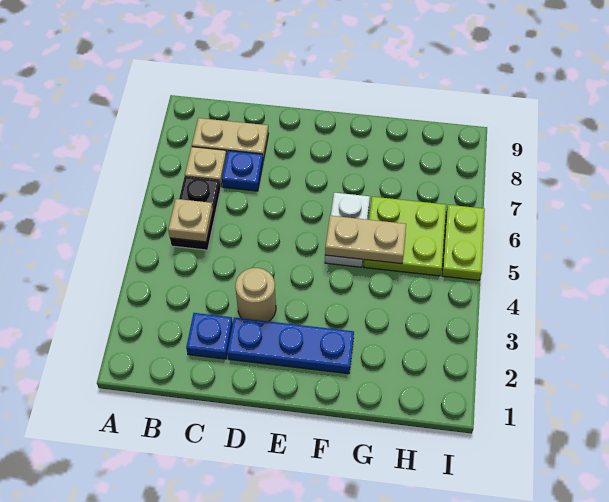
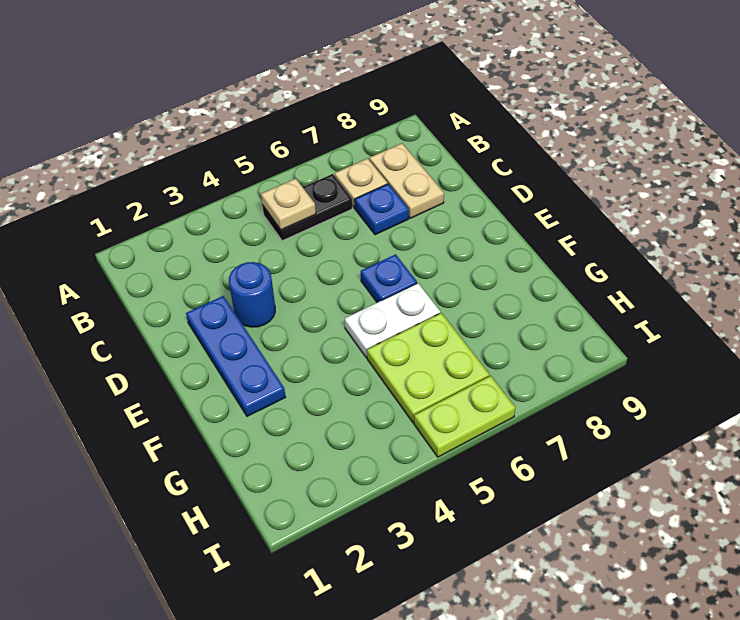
blue 1x1 plate [186,313,233,359] -> blue 1x1 plate moved to [361,254,417,302]
tan 1x1 round brick [235,268,276,321] -> blue 1x1 round brick [229,262,275,327]
tan 1x2 plate [325,216,406,264] -> none

